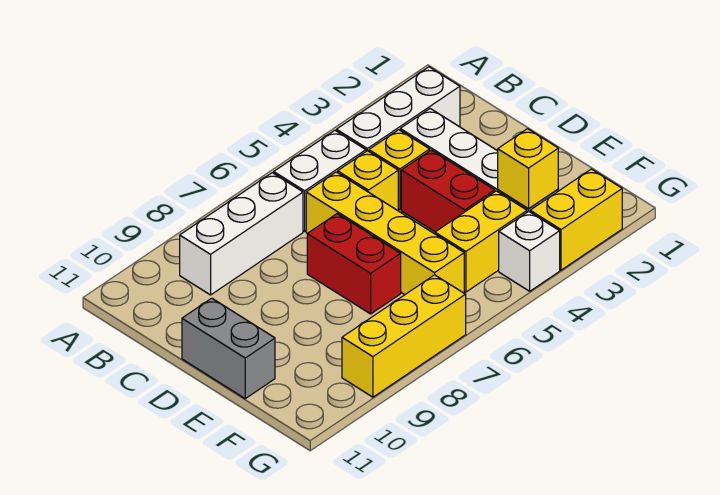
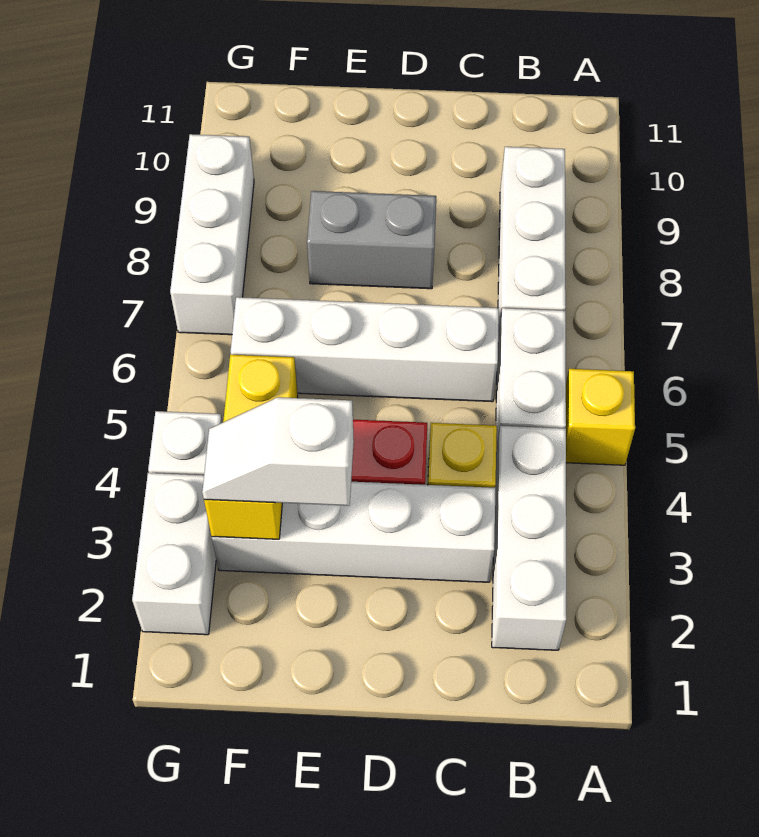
yellow 1x1 brick [338,151,398,211] -> yellow 1x1 brick moved to [566,369,635,465]
yellow 1x4 brick [306,172,464,295] -> white 1x4 brick [231,297,499,402]
red 1x2 brick [307,214,401,314] -> none
grey 1x2 brick [182,298,275,398] -> grey 1x2 brick moved to [307,191,436,289]
none -> white 1x2 slope [202,397,354,506]
yellow 1x2 brick [530,169,622,270] -> white 1x2 brick [132,473,216,635]
yellow 1x3 brick [342,275,466,397] -> white 1x3 brick [170,134,254,335]

